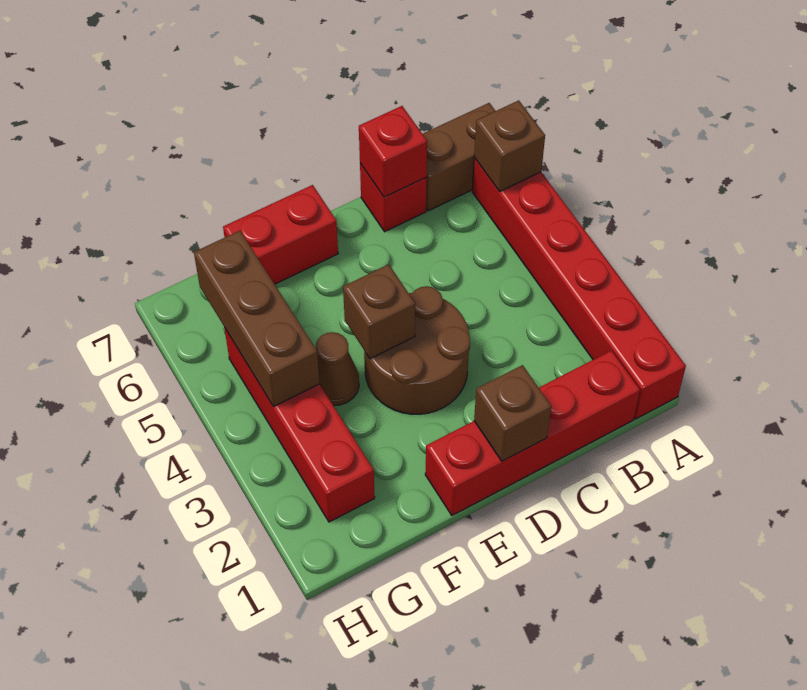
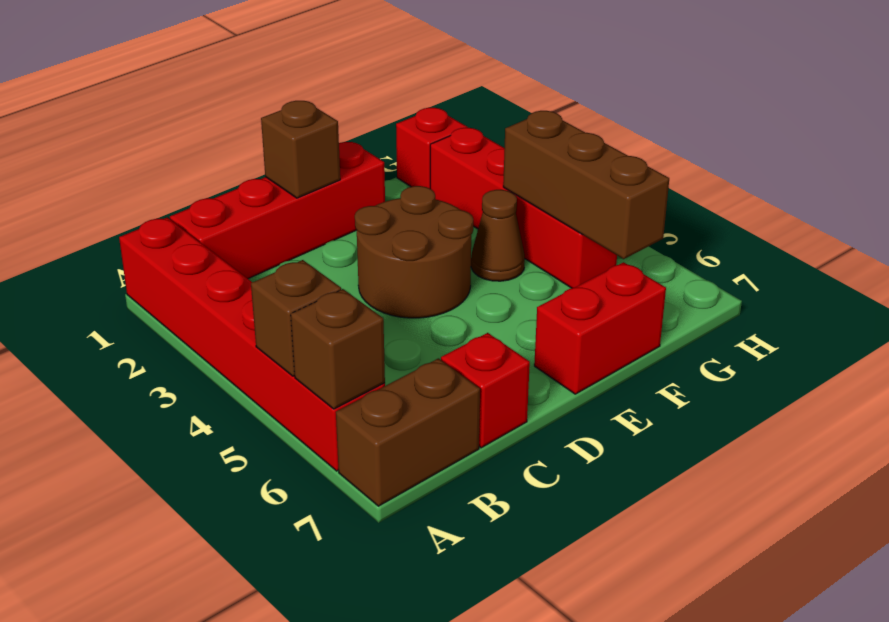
red 1x1 brick [359,106,427,197] -> red 1x1 brick moved to [396,108,468,188]
brown 1x1 brick [343,264,415,359] -> brown 1x1 brick moved to [251,260,341,376]

